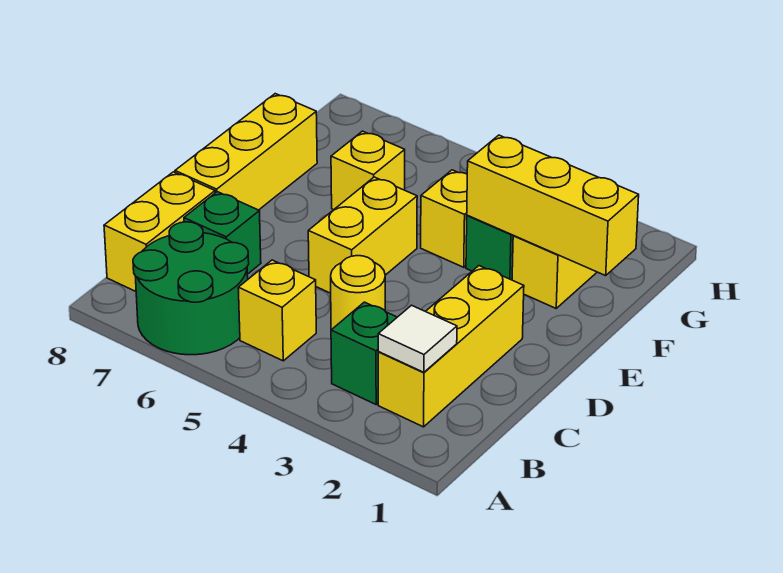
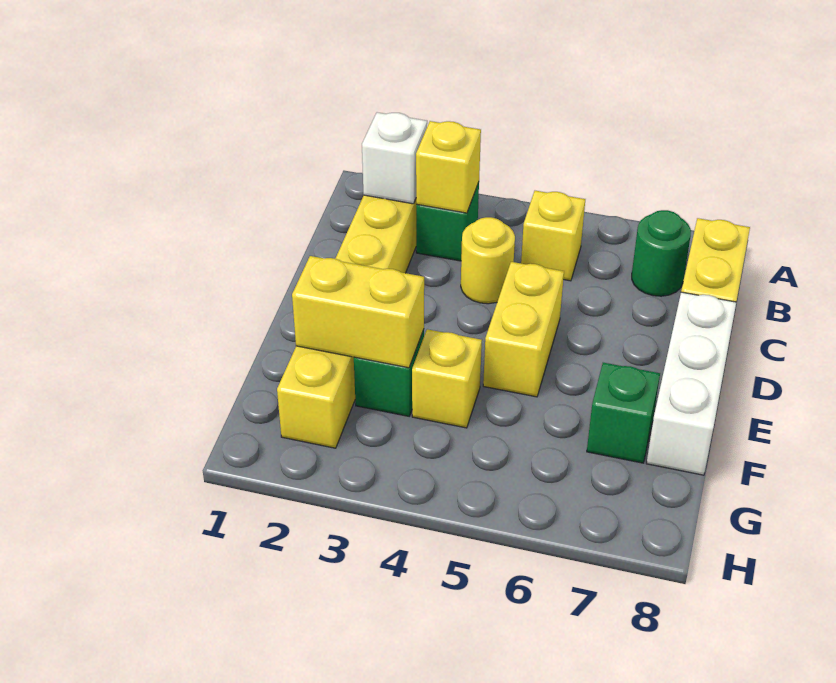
green 2x2 round brick [133,222,249,355] -> green 1x1 round brick [632,210,691,296]
white 1x1 tile [378,305,457,372] -> white 1x1 brick [362,112,427,204]
green 1x1 brick [184,192,261,274] -> green 1x1 brick moved to [587,363,660,463]
yellow 1x3 brick [175,94,317,210] -> white 1x3 brick [646,292,736,475]
yellow 1x3 brick [467,135,639,276] -> yellow 1x2 brick [292,256,424,368]
yellow 1x1 brick [331,131,405,210] -> yellow 1x1 brick moved to [416,121,481,213]

